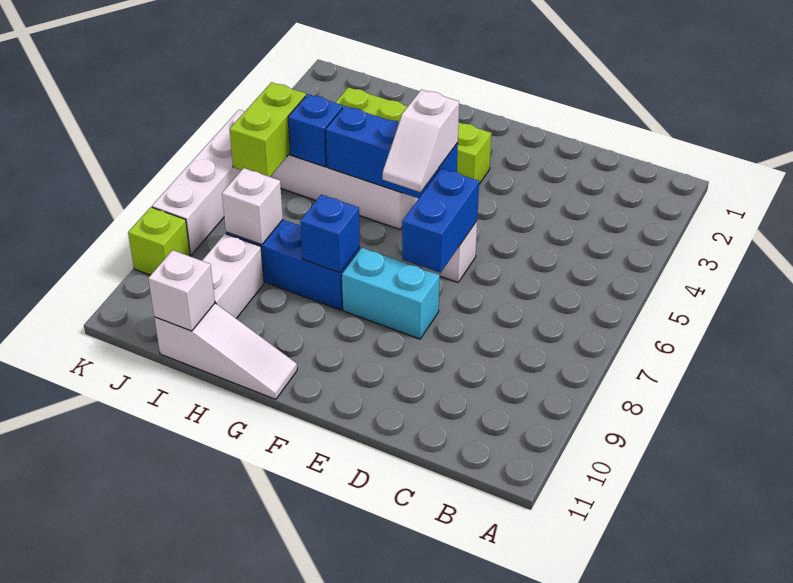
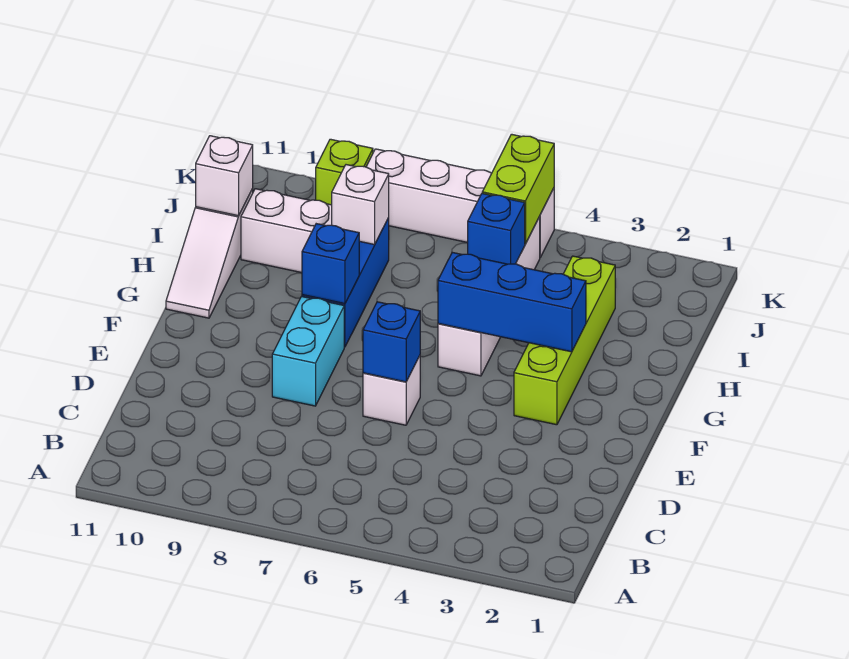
blue 1x2 brick [402,169,479,273] -> blue 1x1 brick [363,302,420,382]
blue 1x3 brick [326,106,458,198] -> blue 1x3 brick turned to [438,252,586,352]
white 1x2 slope [383,90,459,192] -> none
lime 1x2 brick [230,82,306,177] -> lime 1x2 brick turned to [482,134,554,244]

